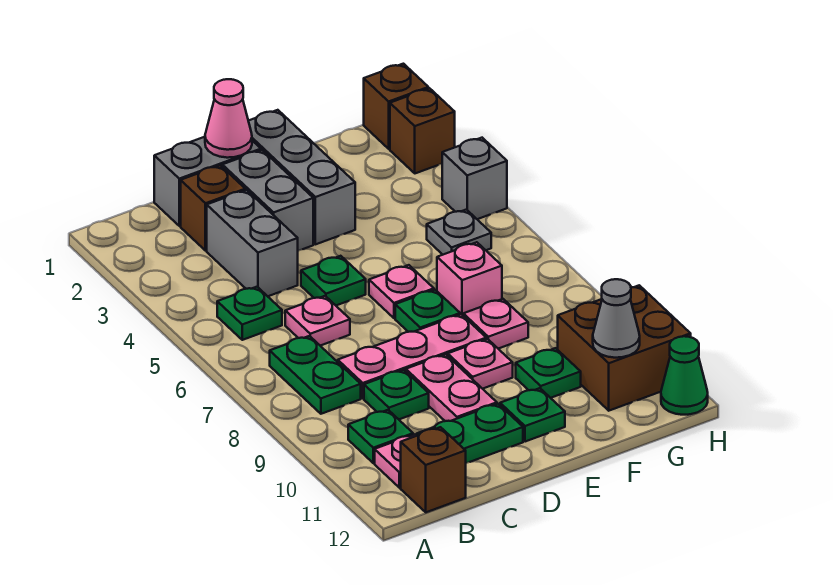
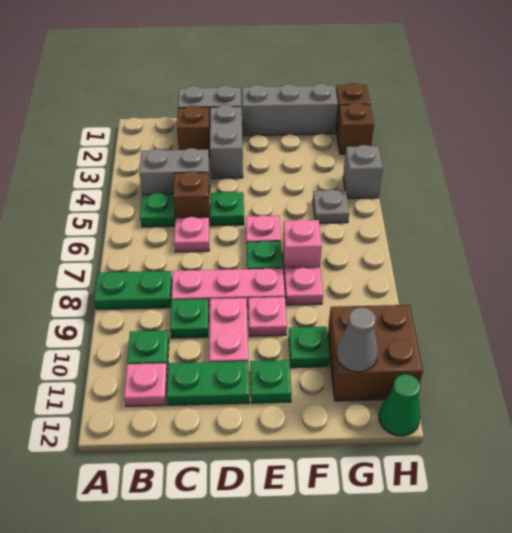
green 1x2 plate [270,336,361,414] -> green 1x2 plate turned to [94,271,172,309]
brown 1x1 brick [401,427,466,512] -> brown 1x1 brick moved to [173,171,210,225]
grey 1x2 brick [207,190,298,296] -> grey 1x2 brick turned to [139,148,210,197]
pink 1x1 cone [205,79,252,158] -> none
grey 1x3 brick [249,110,355,244] -> grey 1x3 brick turned to [242,84,338,136]

